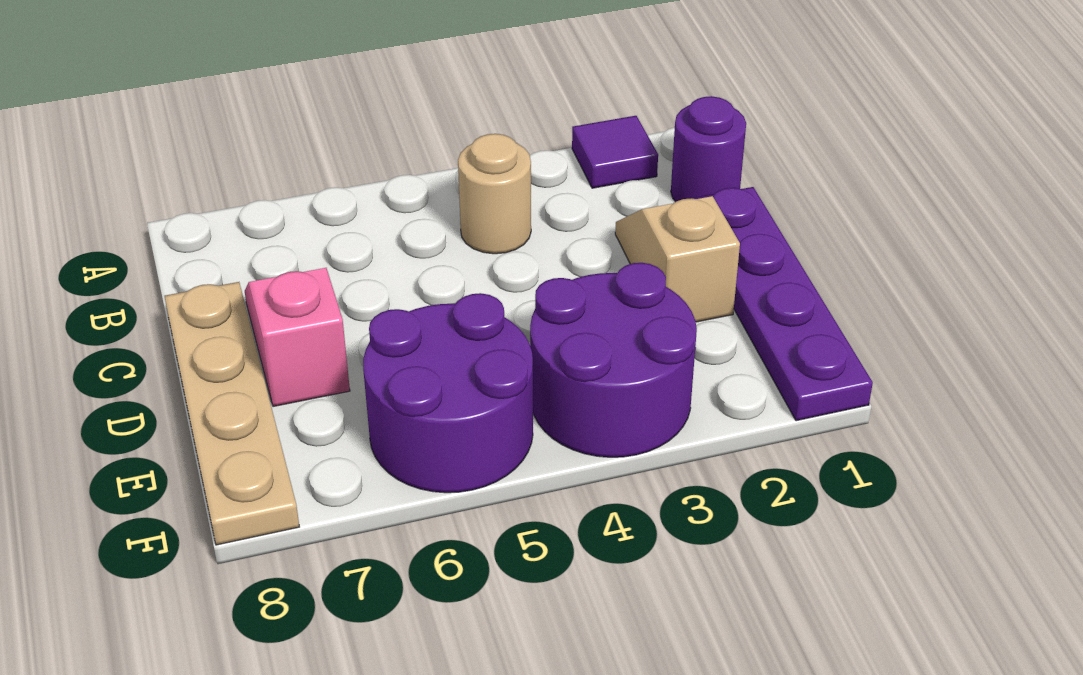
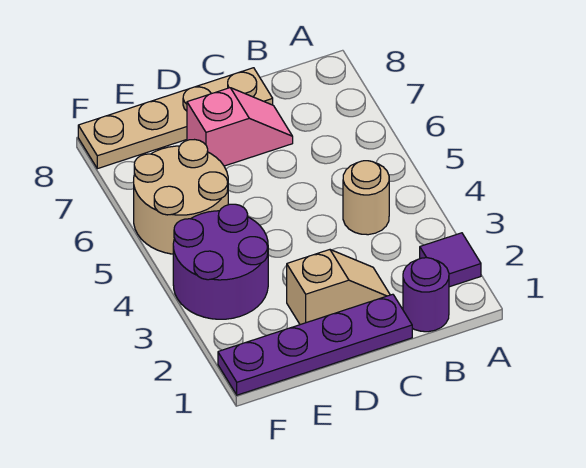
purple 2x2 round brick [363,293,533,493] -> tan 2x2 round brick [134,140,228,254]

